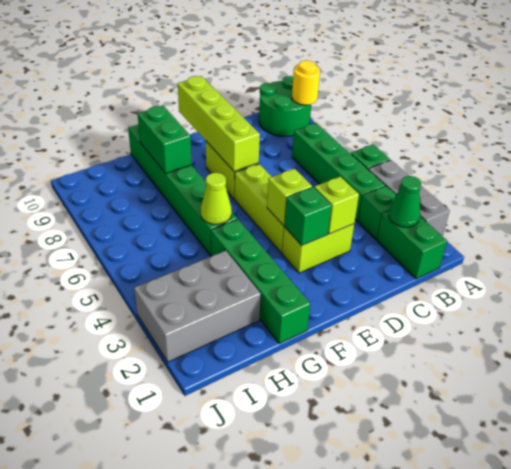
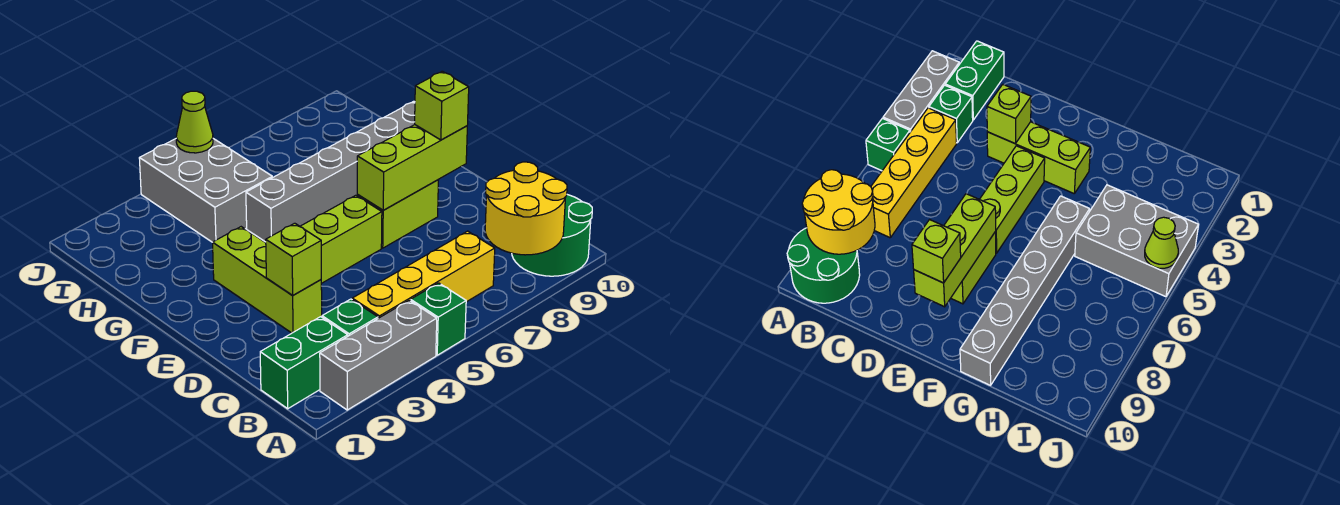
yellow 1x1 round brick [292,60,320,105] -> yellow 2x2 round brick [485,162,567,255]
green 1x1 cone [389,176,421,227] -> none
green 1x4 brick [292,123,385,221] -> yellow 1x4 brick [352,231,495,318]
lime 1x2 brick [282,224,354,273] -> lime 1x3 brick [213,227,322,333]
green 1x1 brick [284,187,332,245] -> none
lime 1x1 brick [267,169,312,226] -> lime 1x1 brick moved to [415,71,469,140]
lime 1x4 brick [178,76,260,172] -> lime 1x3 brick [357,125,467,210]
green 1x4 brick [211,219,310,344] -> none
green 1x6 brick [128,124,237,256] -> grey 1x6 brick [246,101,415,242]
lime 1x1 cone [201,173,232,224] -> lime 1x1 cone moved to [176,91,213,153]
green 1x2 brick [138,106,192,173] -> none
grey 2x3 brick [134,251,261,362] -> grey 2x3 brick moved to [139,139,272,242]

